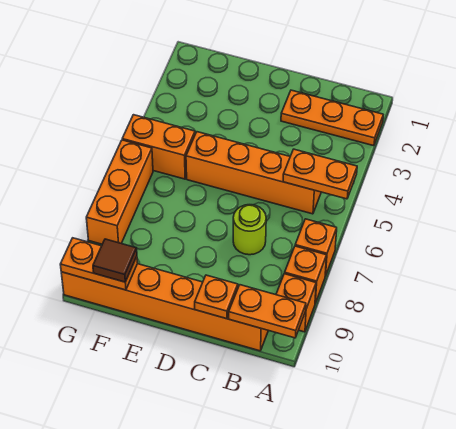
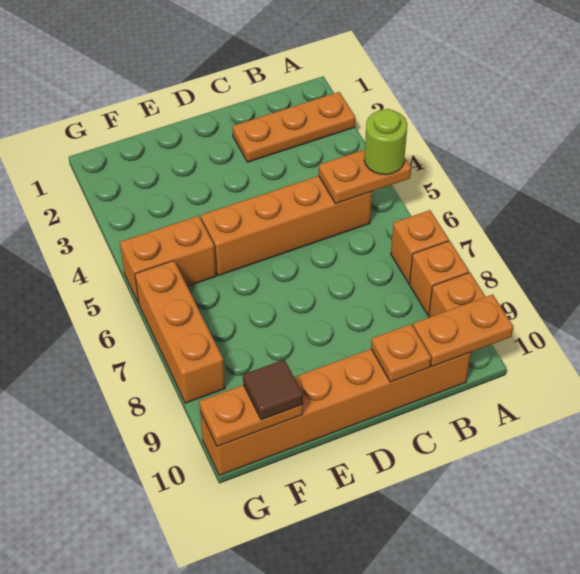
lime 1x1 round brick [233,205,266,255] -> lime 1x1 round brick moved to [364,109,407,175]

